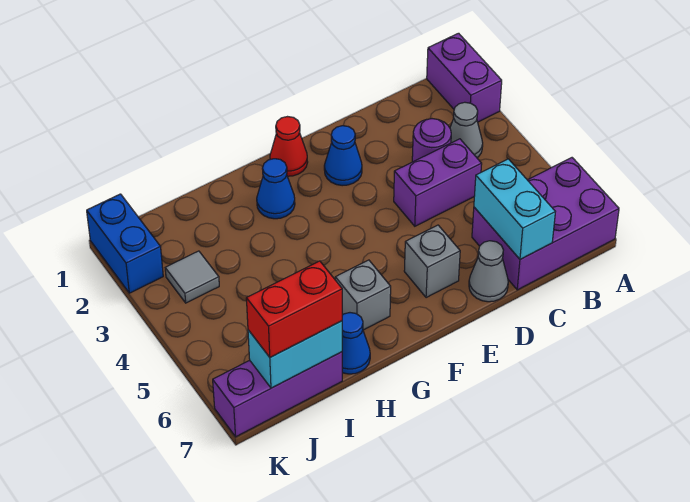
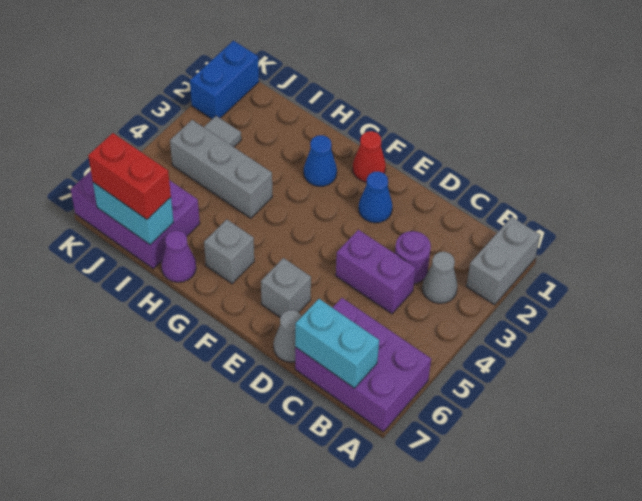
purple 1x2 brick [427,33,502,122] -> grey 1x2 brick [466,217,540,305]
cyan 1x2 brick [474,159,555,259] -> cyan 1x2 brick turned to [295,299,379,388]
none -> grey 1x3 brick [170,120,272,218]
blue 1x1 cone [342,313,370,374] -> purple 1x1 cone [161,231,196,282]
purple 1x3 brick [213,352,342,437] -> purple 2x3 brick [71,171,200,269]

